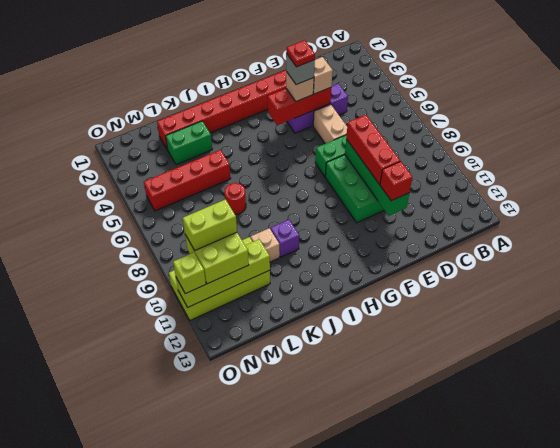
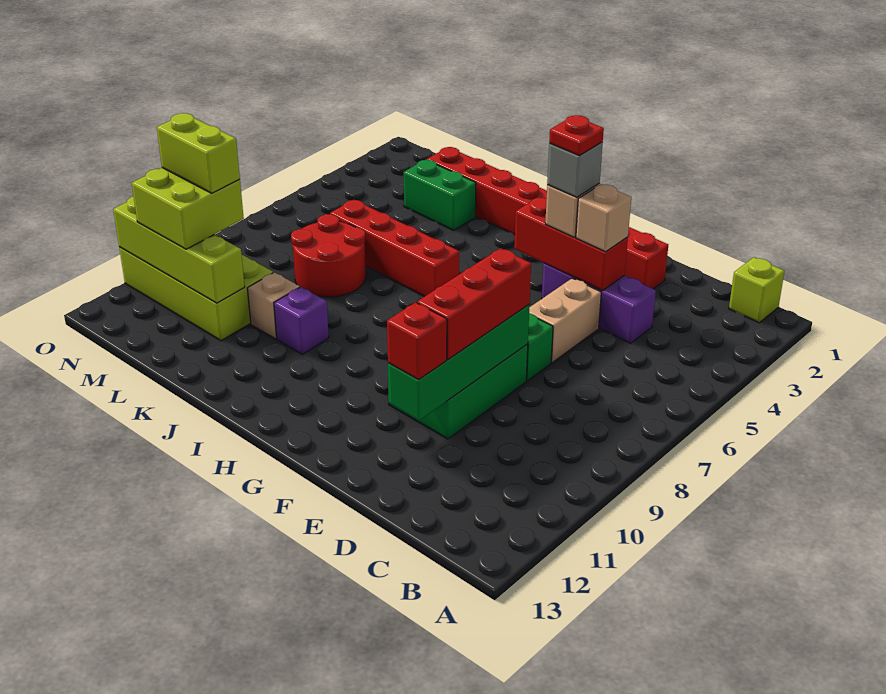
red 1x4 brick [144,150,231,211] -> red 1x4 brick moved to [330,200,459,297]
red 1x1 round brick [225,183,246,214] -> red 2x2 round brick [291,214,366,297]
lime 1x1 brick [173,253,206,294] -> lime 1x1 brick moved to [729,257,784,323]

